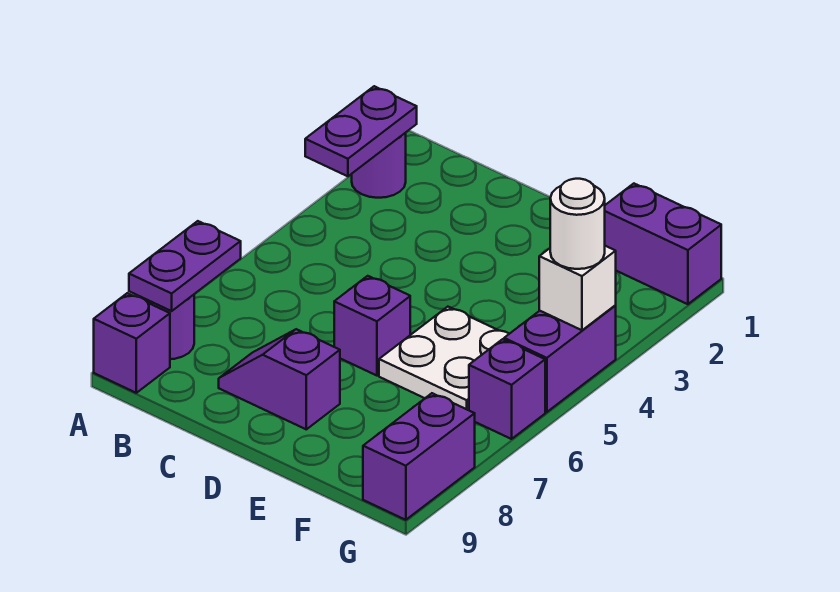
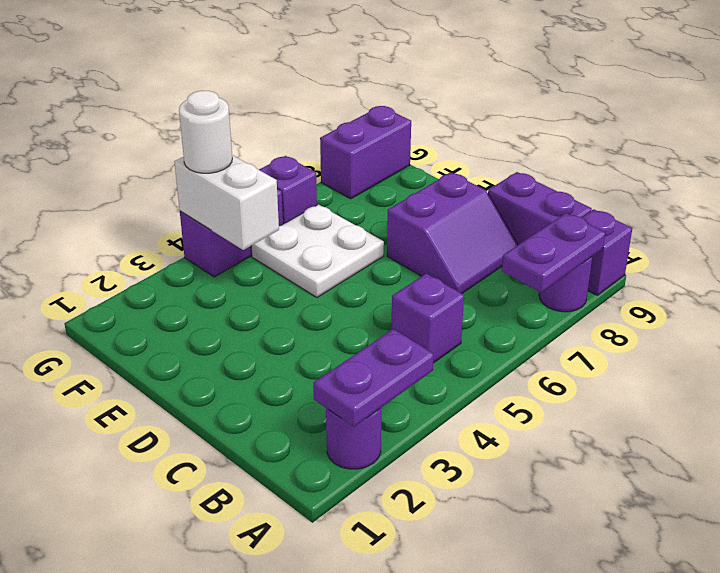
purple 1x2 slope [219,329,340,429] -> purple 2x2 slope [387,172,518,294]
purple 1x1 brick [334,276,410,376] -> purple 1x1 brick moved to [391,274,464,363]
purple 1x2 brick [605,184,721,304] -> purple 1x2 brick moved to [488,172,592,245]
white 1x1 brick [539,246,616,330] -> white 1x2 brick [174,155,279,250]

